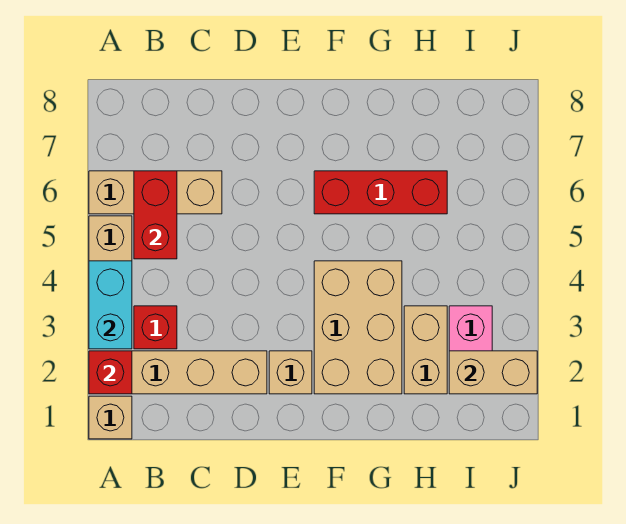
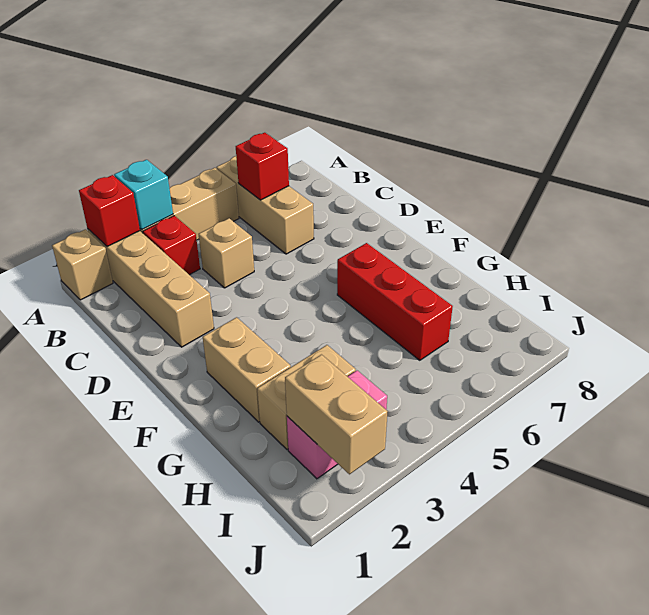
cyan 1x2 brick [89,261,132,349] -> cyan 1x1 brick [114,160,173,230]
red 1x2 brick [134,171,177,259] -> red 1x1 brick [236,133,289,200]
tan 1x1 brick [269,351,312,394] -> tan 1x1 brick moved to [199,218,254,288]
tan 2x3 brick [314,261,402,394] -> tan 1x2 brick [203,317,291,422]

